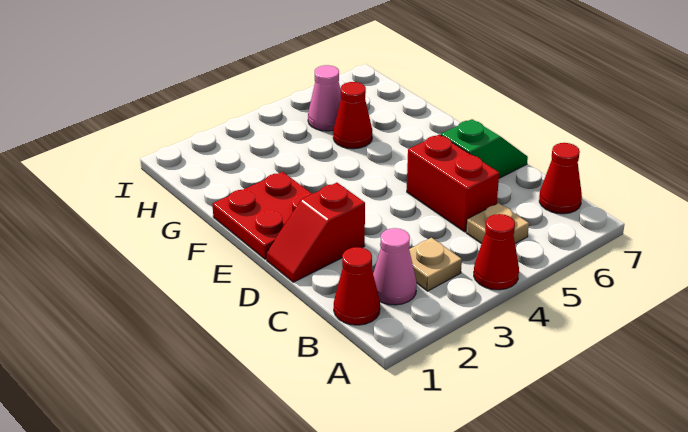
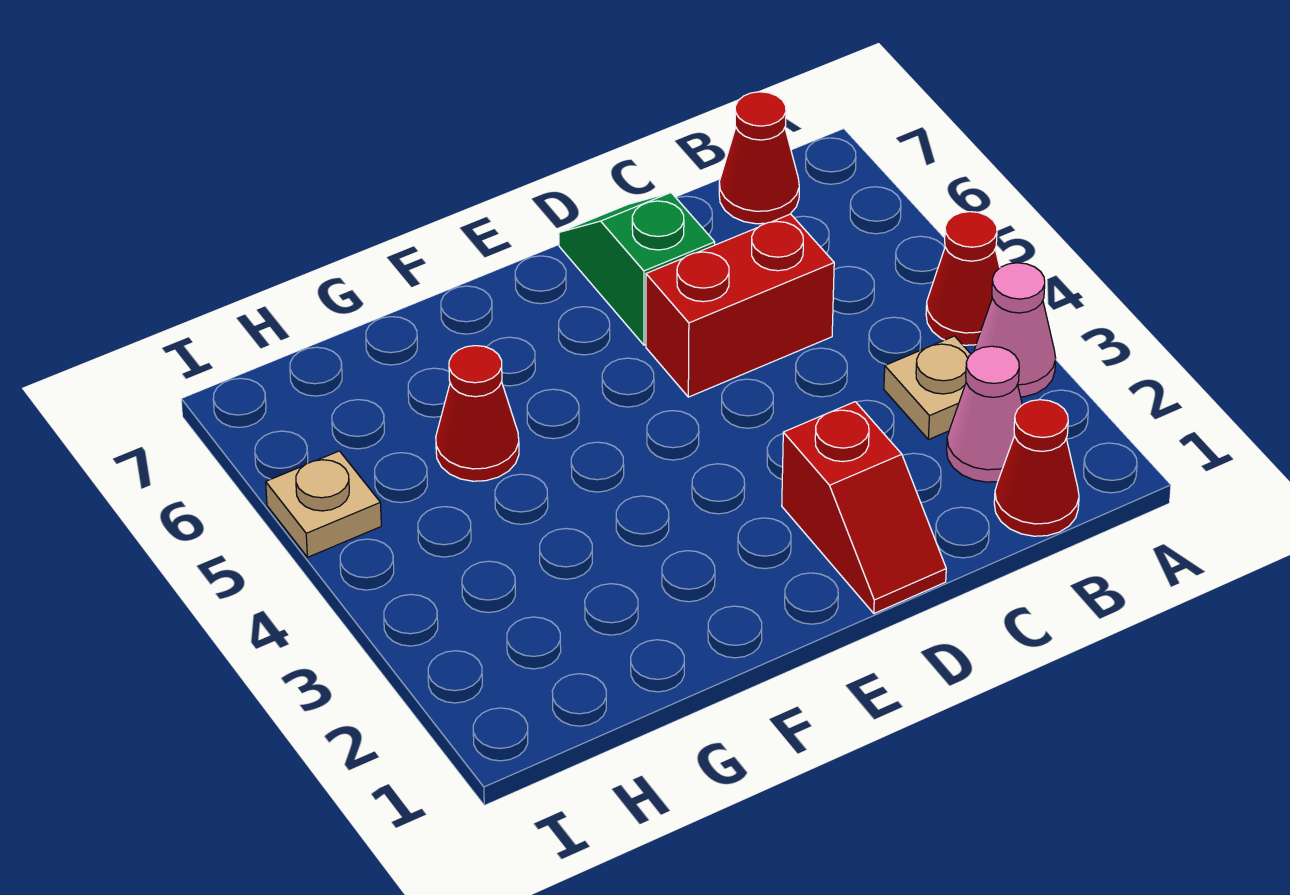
tan 1x1 plate [466,203,529,244] -> tan 1x1 plate moved to [266,451,381,557]
red 2x2 plate [212,172,312,259] -> none
pink 1x1 cone [308,65,341,131] -> pink 1x1 cone moved to [974,263,1056,397]

